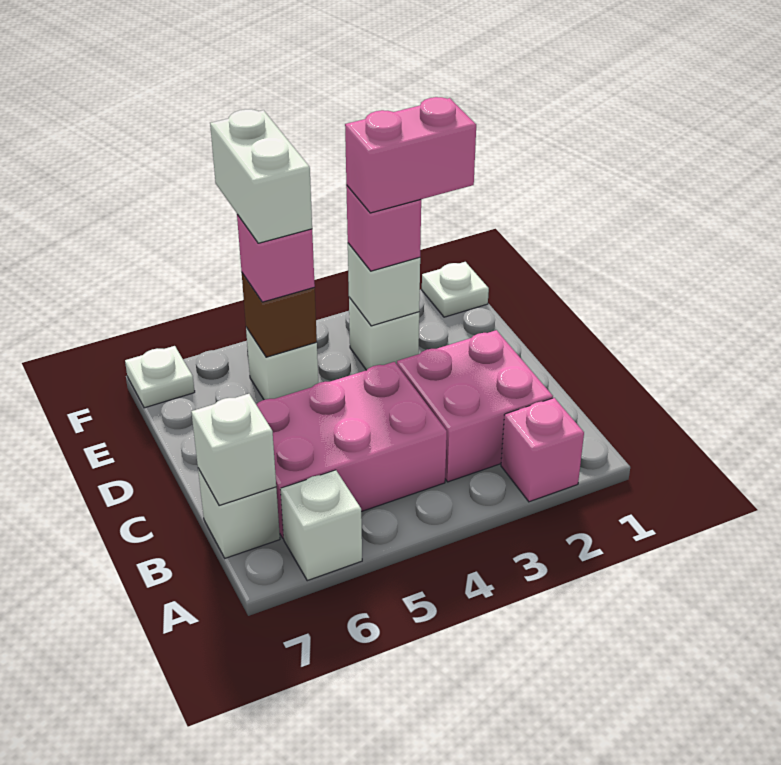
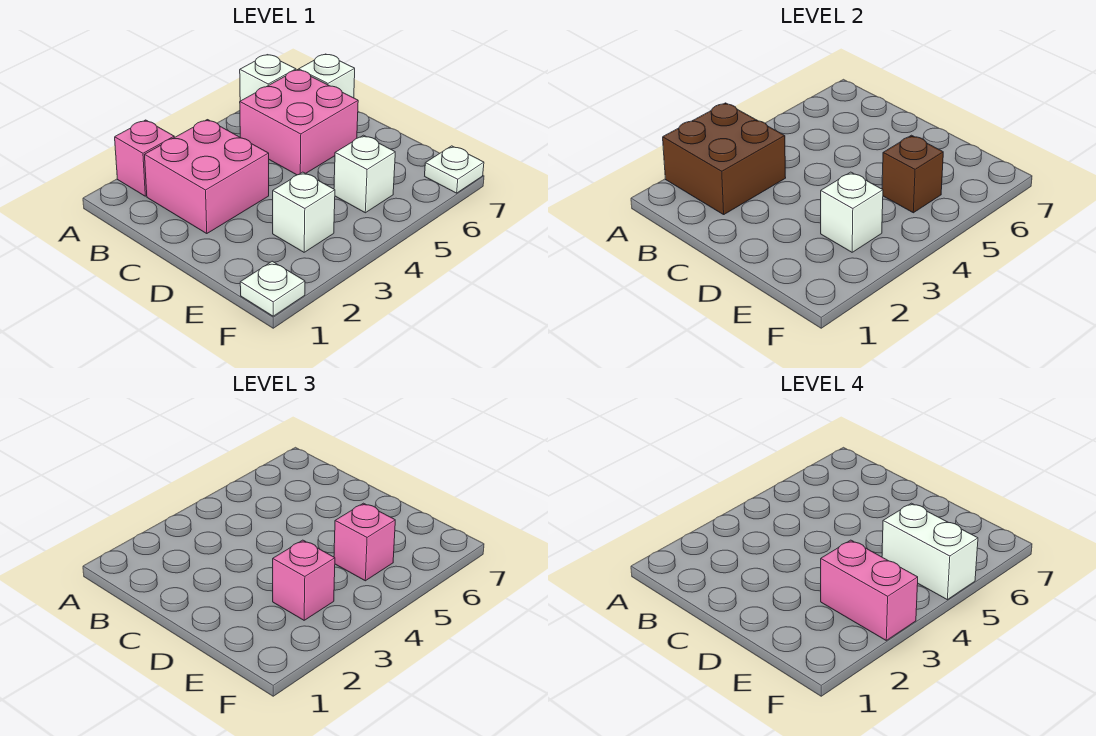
none -> brown 2x2 brick [663,103,786,215]
pink 2x3 brick [256,362,447,538] -> pink 2x2 brick [240,70,358,175]
white 1x1 brick [191,393,276,506] -> none
pink 1x2 brick [345,97,476,213] -> pink 1x2 brick turned to [821,540,918,640]

